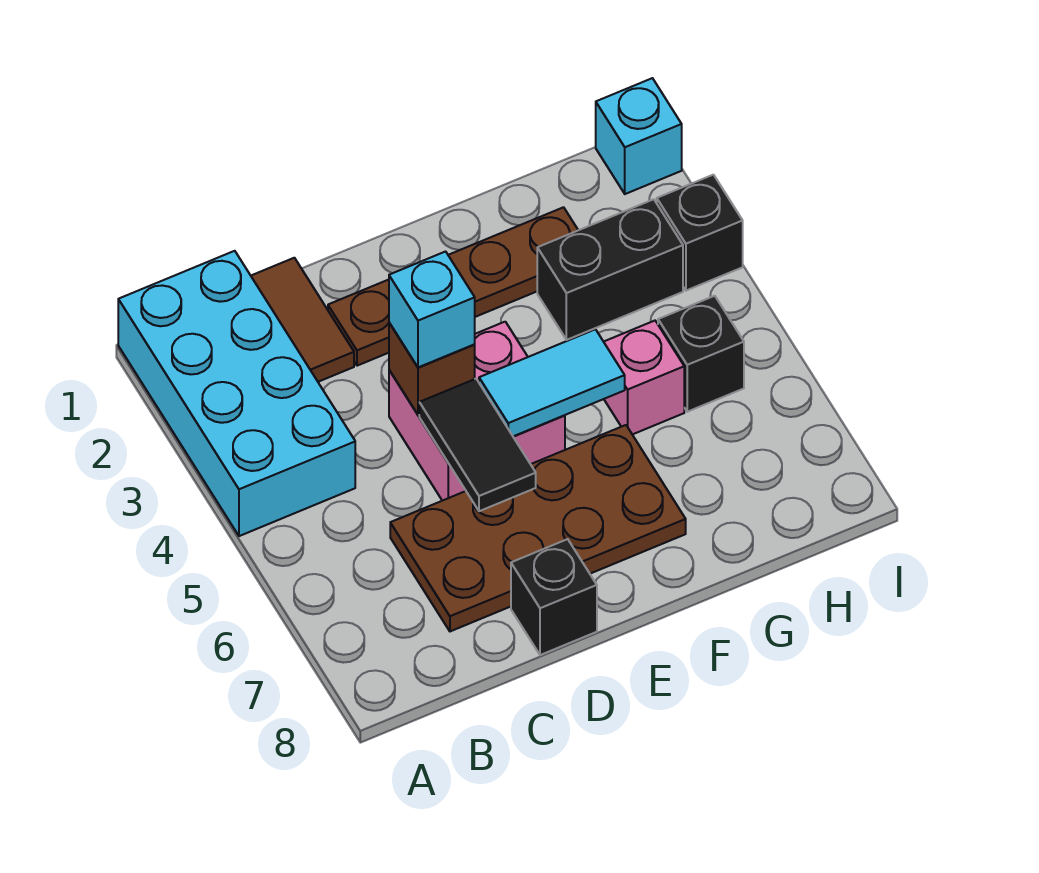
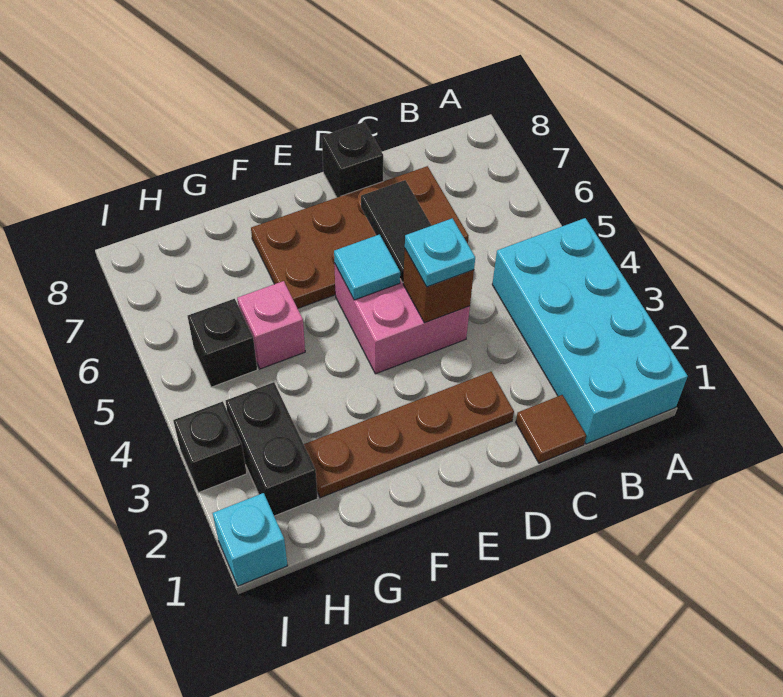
brown 1x2 tile [251,258,354,382] -> brown 1x1 tile [516,395,586,463]
cyan 1x1 brick [389,252,475,367] -> cyan 1x1 plate [405,218,475,287]
cyan 1x2 tile [479,329,625,436] -> cyan 1x1 tile [334,235,400,300]
black 1x2 brick [537,199,683,340] -> black 1x2 brick turned to [226,382,318,516]

